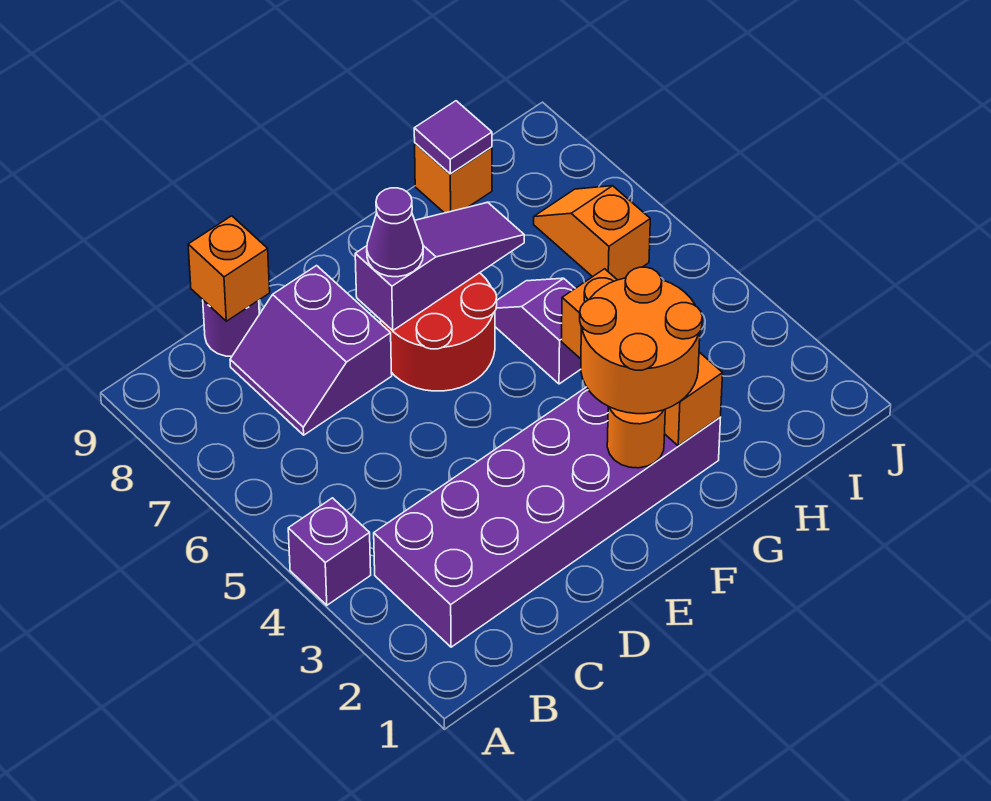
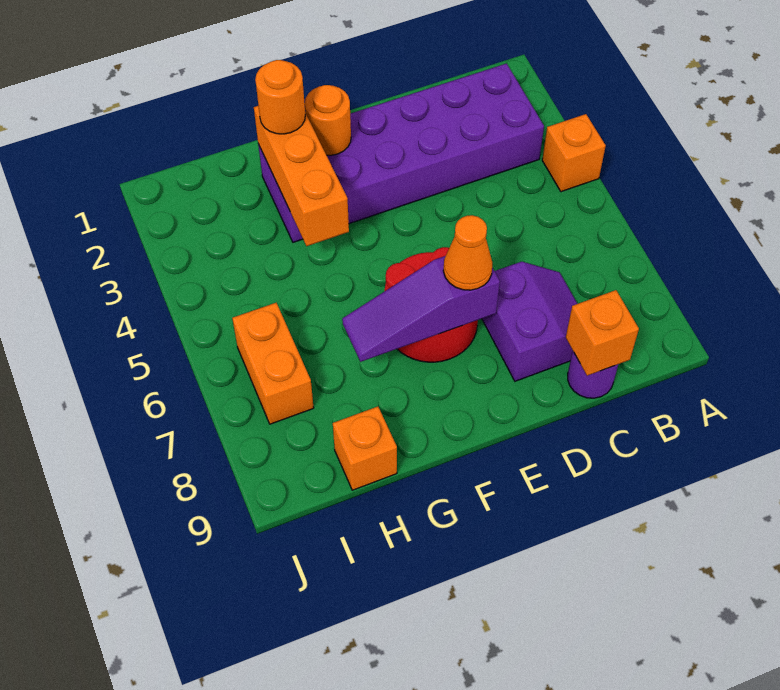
purple 1x1 brick [288,498,371,605] -> orange 1x1 brick [542,114,606,192]
purple 1x1 cone [367,188,423,277] -> orange 1x1 cone [443,215,492,290]
orange 2x2 round brick [580,267,702,414] -> orange 1x1 round brick [255,60,305,134]
purple 1x2 slope [495,278,581,384] -> none
purple 1x1 tile [414,101,492,174] -> none
orange 1x2 slope [534,186,650,280] -> orange 1x2 brick [232,303,314,424]

